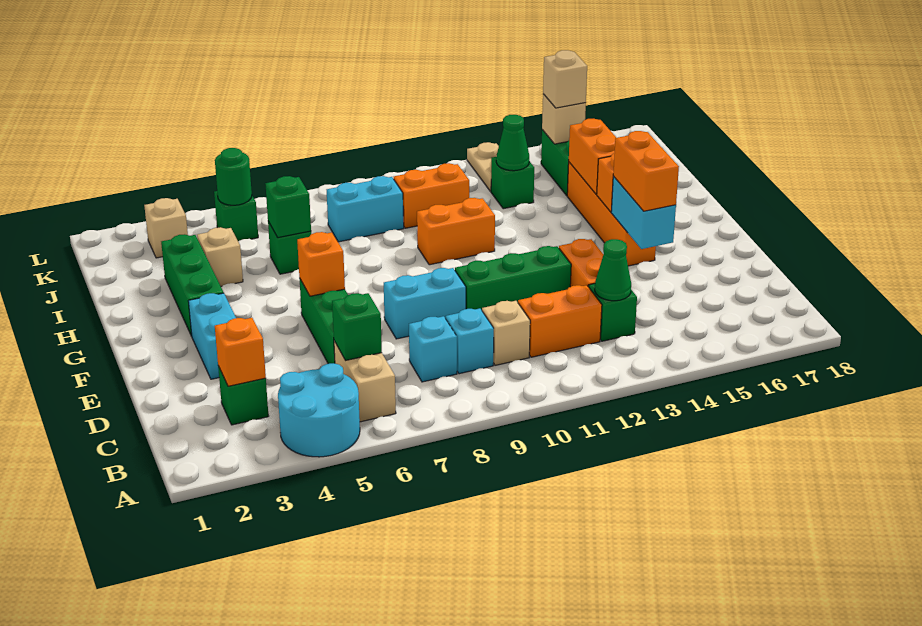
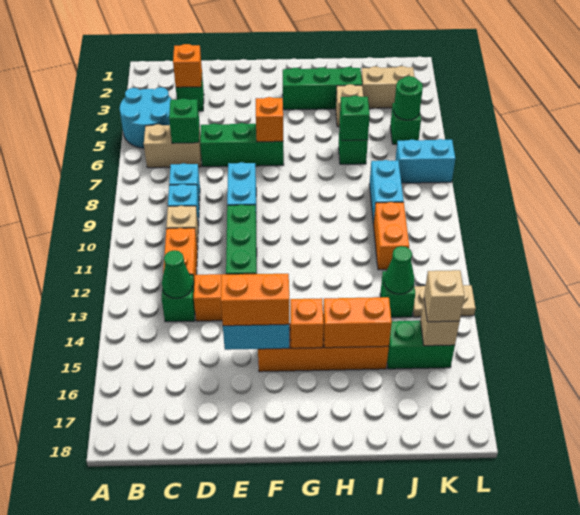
cyan 1x2 brick [188,293,236,379] -> cyan 1x2 brick moved to [395,139,455,183]
orange 1x2 brick [417,198,495,265] -> none
tan 1x1 brick [144,198,188,258] -> tan 1x2 brick [361,66,415,108]

